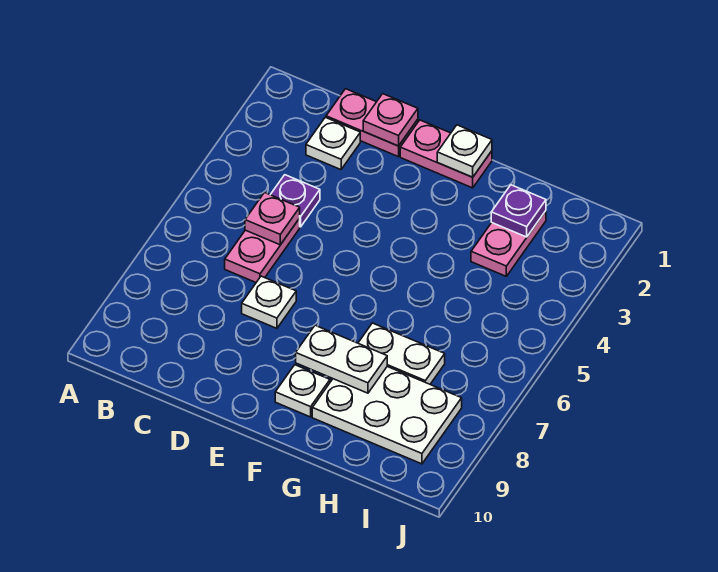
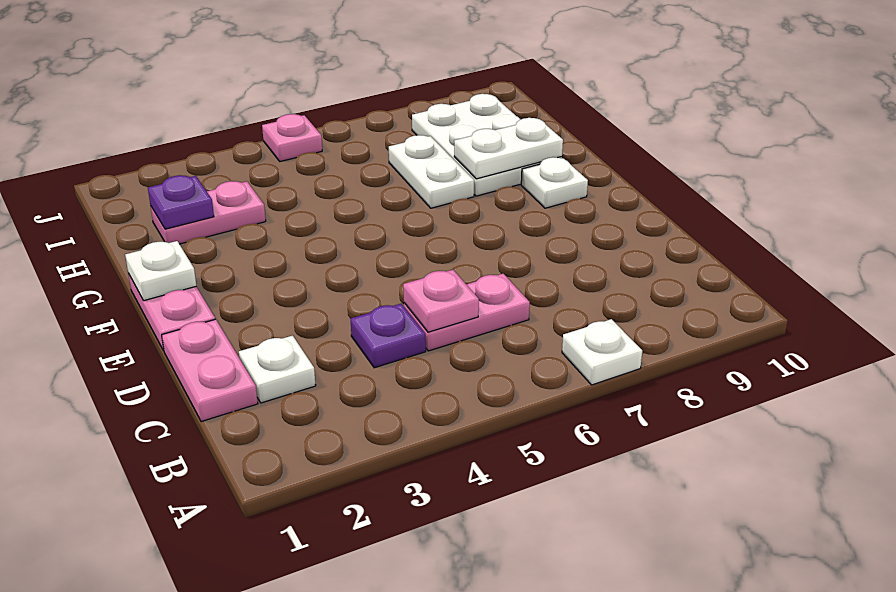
pink 1x1 plate [363,94,418,146] -> pink 1x1 plate moved to [262,114,322,162]
white 1x1 plate [242,276,296,328] -> white 1x1 plate moved to [562,319,642,385]
white 1x2 plate [296,325,387,393] -> white 1x2 plate turned to [454,118,563,179]

